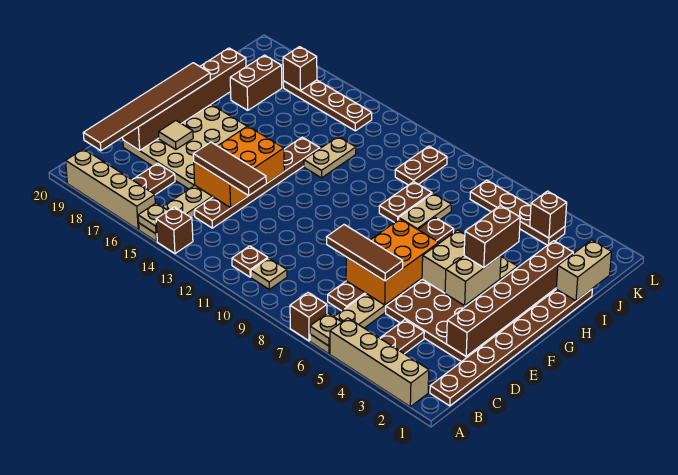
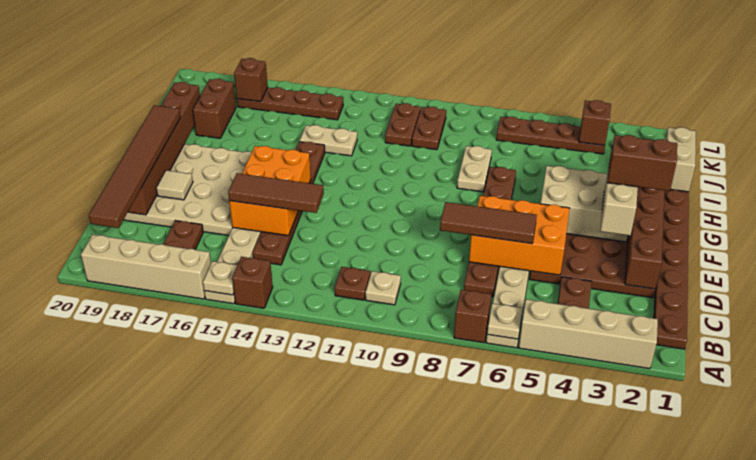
orange 2x3 brick [346,219,439,305] -> orange 2x3 brick turned to [469,196,570,275]
brown 1x2 brick [464,206,520,268] -> brown 1x2 brick turned to [607,135,677,191]
brown 1x2 plate [379,182,432,223] -> brown 1x2 plate moved to [385,103,420,146]
tan 1x2 plate [304,137,356,178] -> tan 1x2 plate turned to [299,125,357,156]

